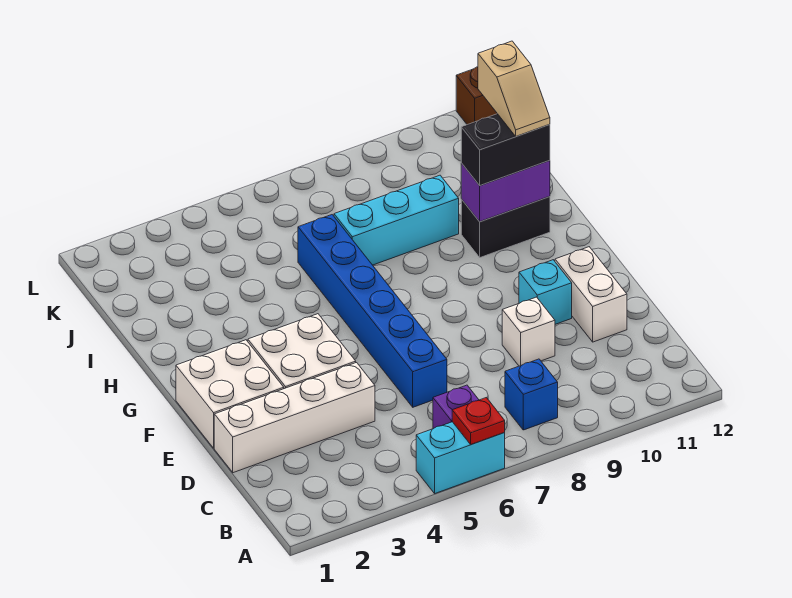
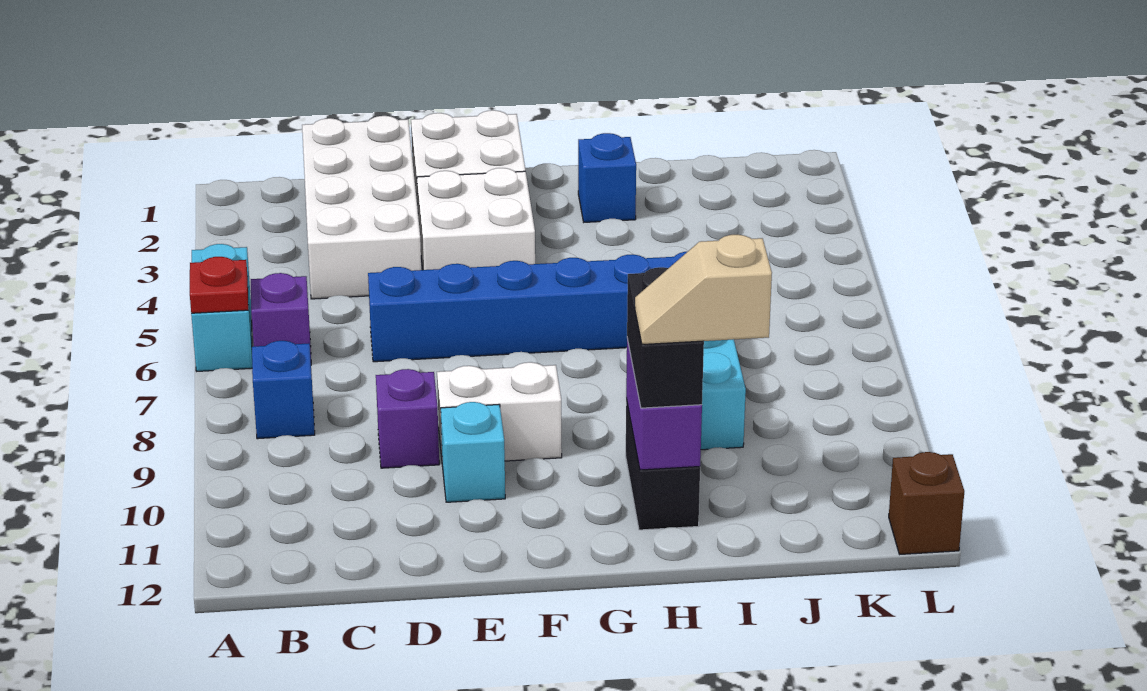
white 1x4 brick [214,363,375,473] -> white 2x4 brick [302,116,421,299]
white 1x1 brick [502,297,555,366] -> purple 1x1 brick [376,369,439,468]
white 1x2 brick [555,247,627,342] -> white 1x2 brick moved to [437,362,562,461]
none -> blue 1x1 brick [578,133,636,222]

